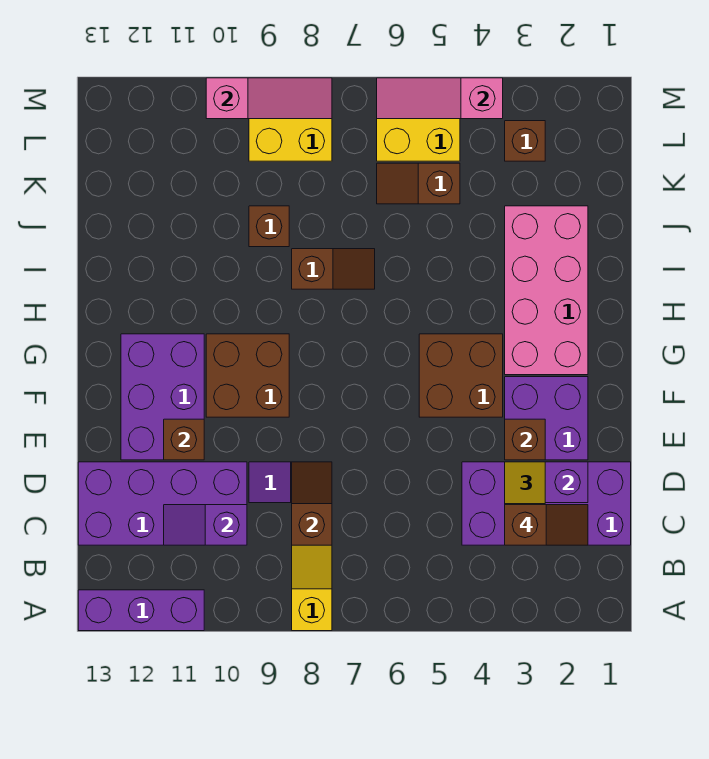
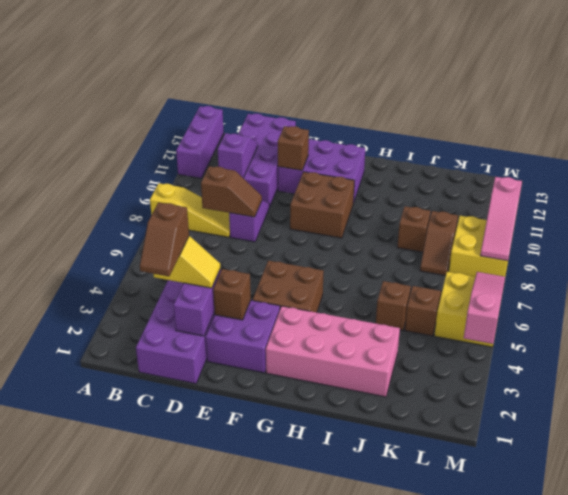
brown 1x2 slope [292,249,375,289] -> brown 1x2 slope moved to [420,211,458,276]
brown 1x1 brick [505,121,545,161] -> brown 1x1 brick moved to [376,281,411,330]

